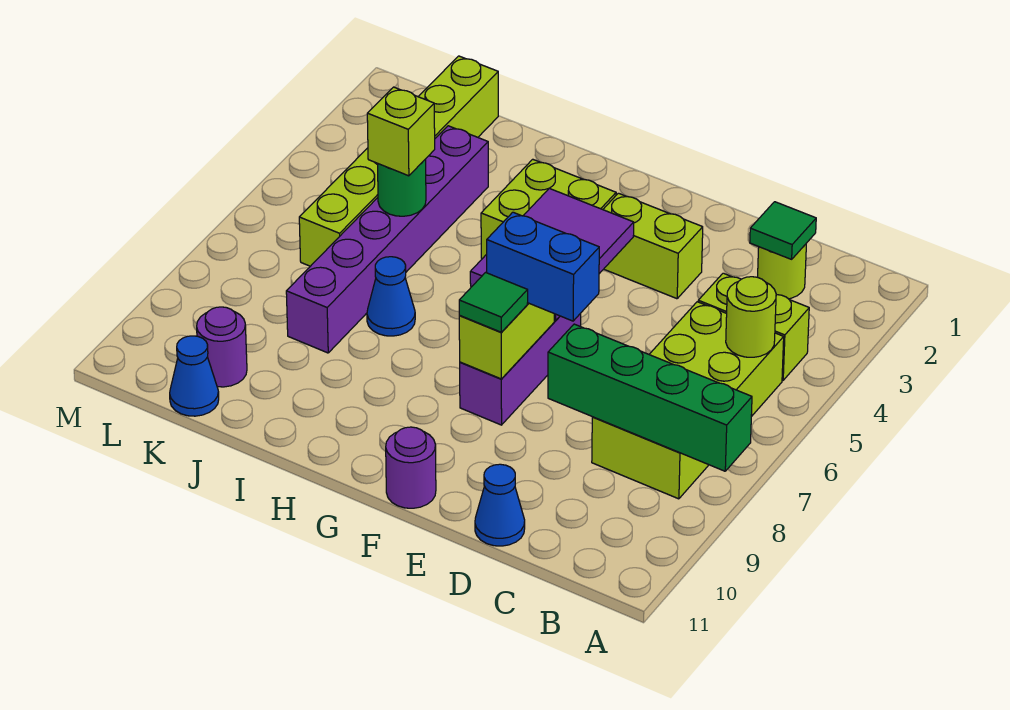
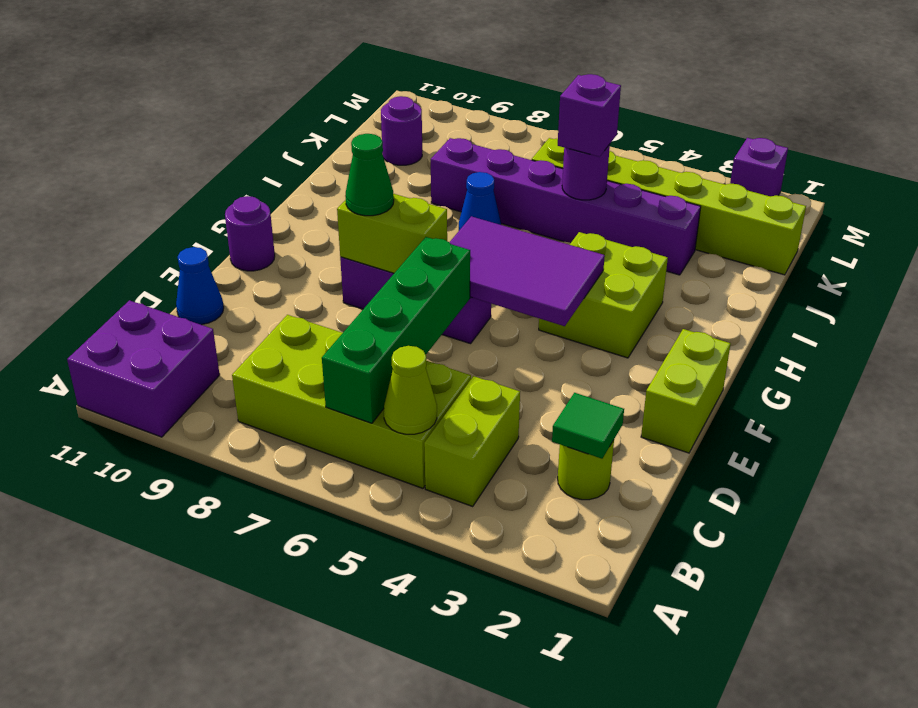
green 1x4 brick [548,324,752,471] -> green 1x4 brick moved to [322,237,470,423]
none -> purple 2x2 brick [67,300,220,437]
lime 1x1 round brick [726,277,776,357] -> lime 1x1 cone [384,346,437,434]
lime 1x2 brick [603,193,703,299] -> lime 1x2 brick moved to [641,329,731,453]
blue 1x2 brick [487,212,599,321] -> none
green 1x1 tile [459,273,528,332] -> green 1x1 cone [345,134,394,216]
green 1x1 round brick [378,159,426,216] -> purple 1x1 round brick [562,144,610,200]
lime 1x1 brick [367,87,435,176] -> purple 1x1 brick [558,74,621,157]
blue 1x1 cone [170,336,219,416] -> none
none -> purple 1x1 brick [730,138,788,197]

